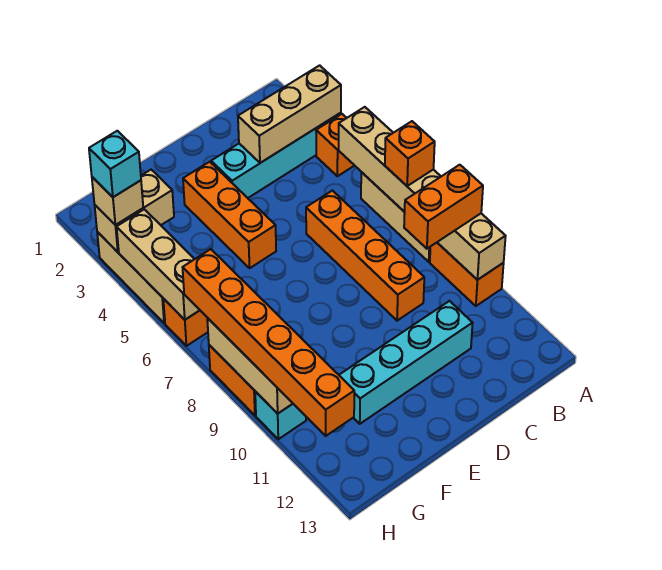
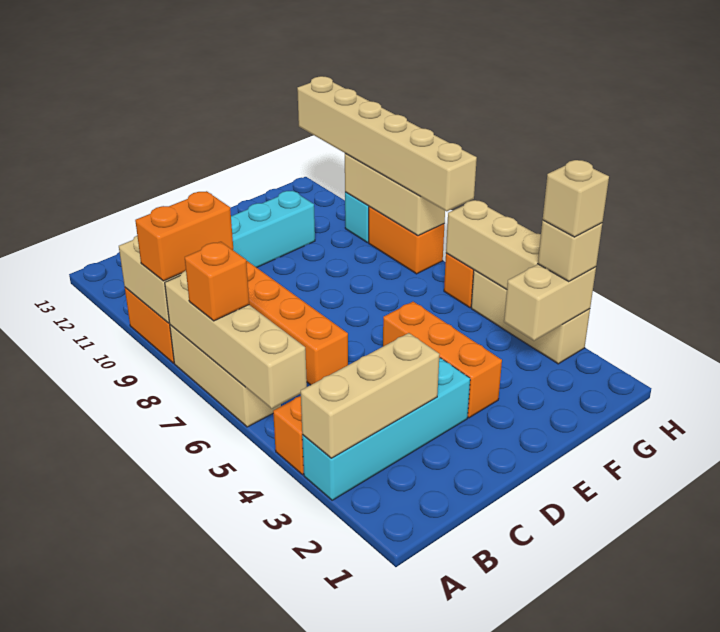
cyan 1x1 brick [89,131,141,197] -> tan 1x1 brick [543,160,609,237]
orange 1x6 brick [183,249,354,436] -> tan 1x6 brick [297,76,477,211]

